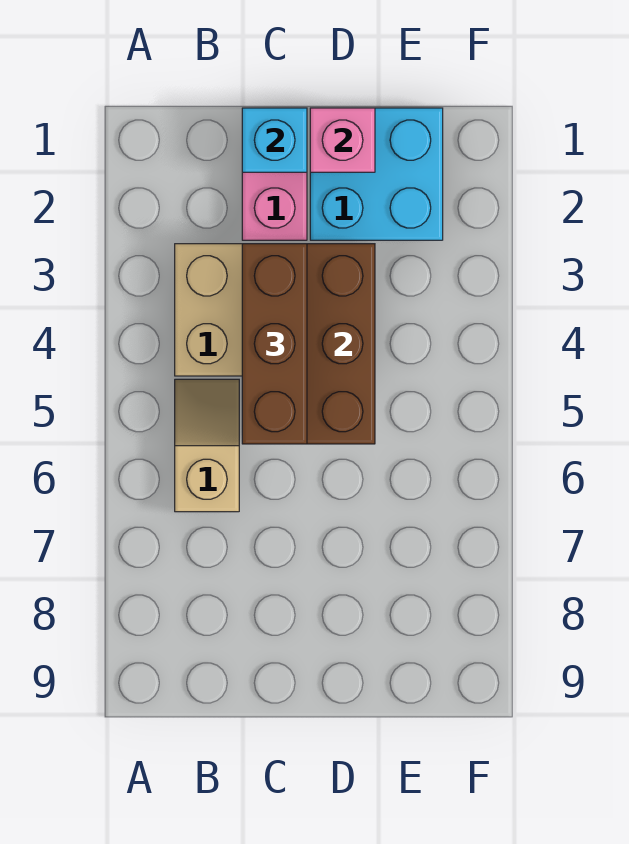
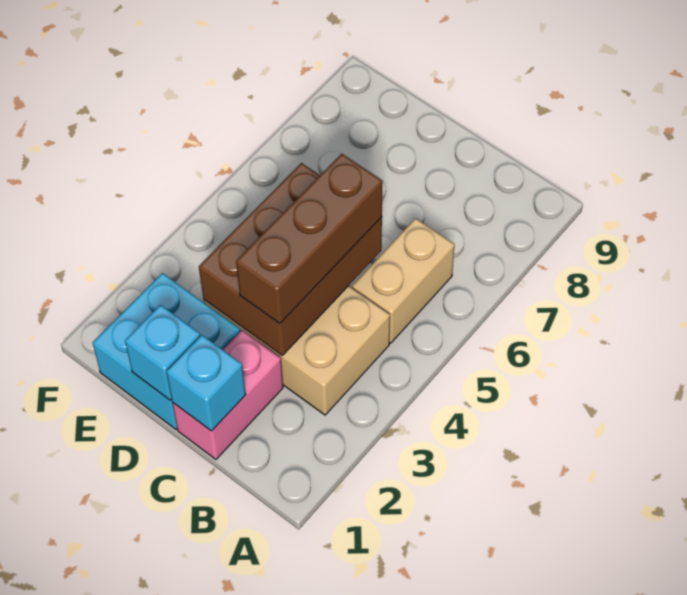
tan 1x2 slope [175,379,239,512] -> tan 1x2 brick [352,218,455,343]
pink 1x1 brick [310,108,375,172] -> cyan 1x1 brick [125,305,200,400]

